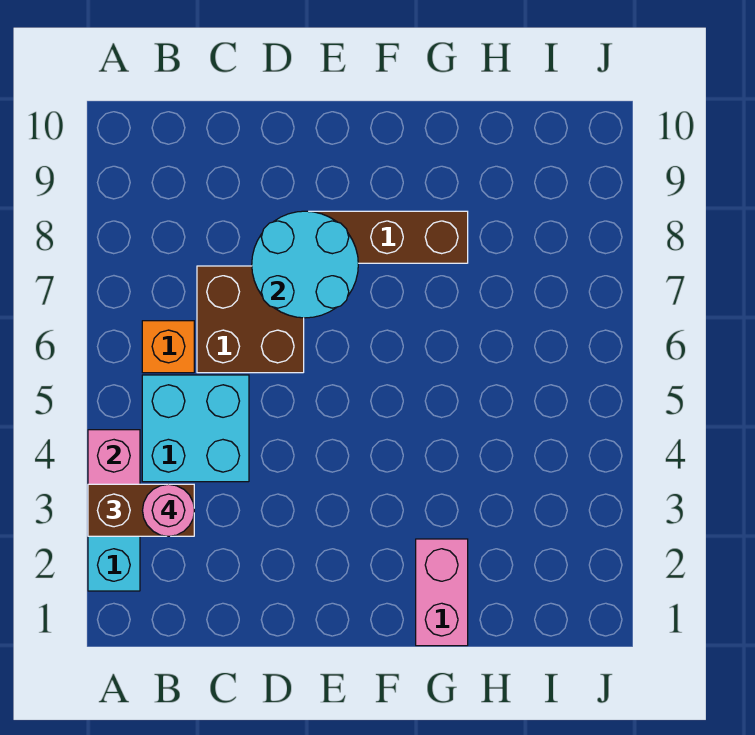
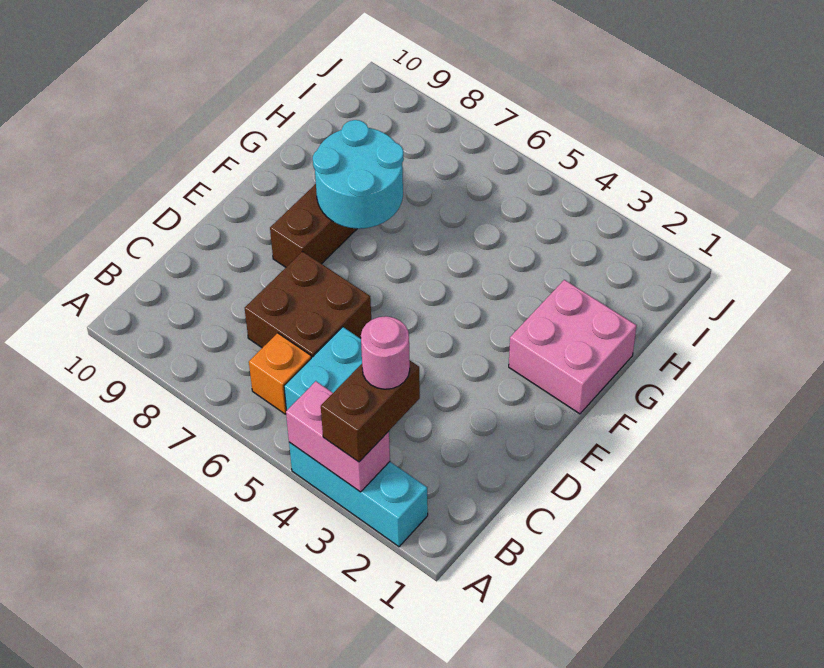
cyan 2x2 round brick [252,211,358,318] -> cyan 2x2 round brick moved to [313,120,404,229]
pink 1x2 brick [416,539,468,646] -> pink 2x2 brick [509,280,637,414]

